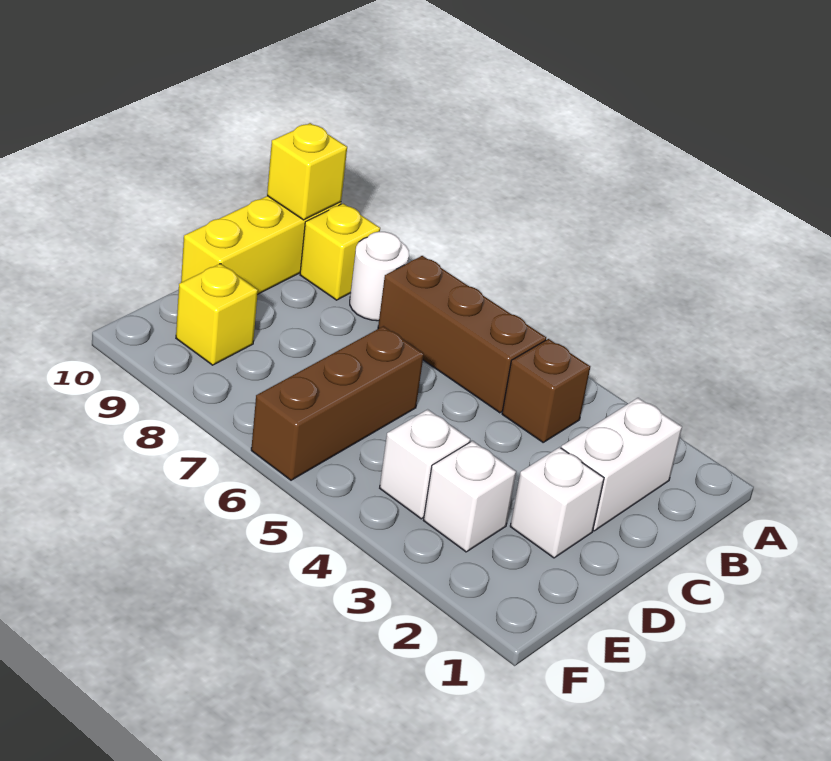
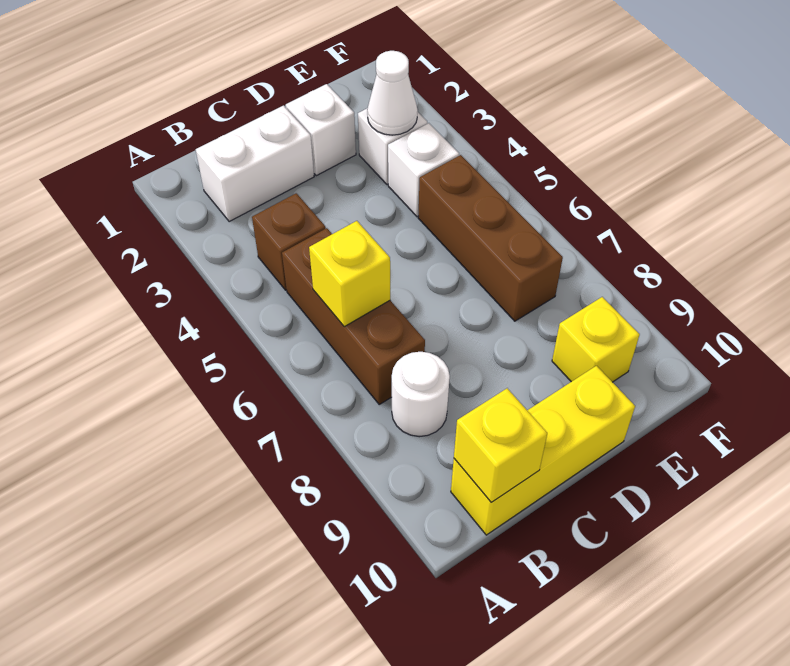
yellow 1x1 brick [300,204,380,300] -> yellow 1x1 brick moved to [309,221,390,327]
brown 1x3 brick [251,326,424,480] -> brown 1x3 brick turned to [418,155,563,321]
none -> white 1x1 cone [367,51,418,135]

